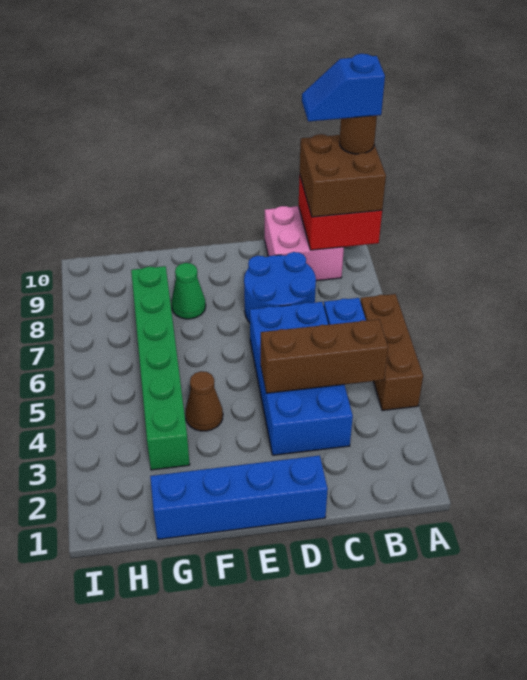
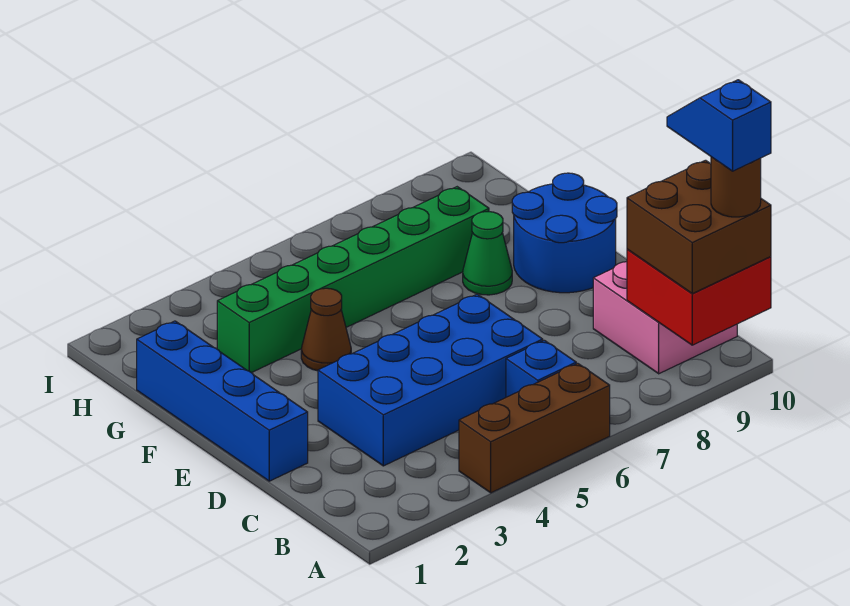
brown 1x3 brick [261,319,388,393] -> none
blue 2x2 round brick [244,252,316,323] -> blue 2x2 round brick moved to [512,173,617,293]

